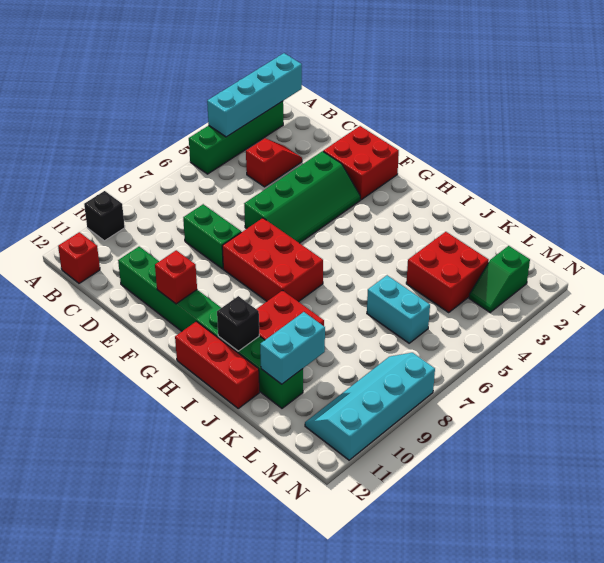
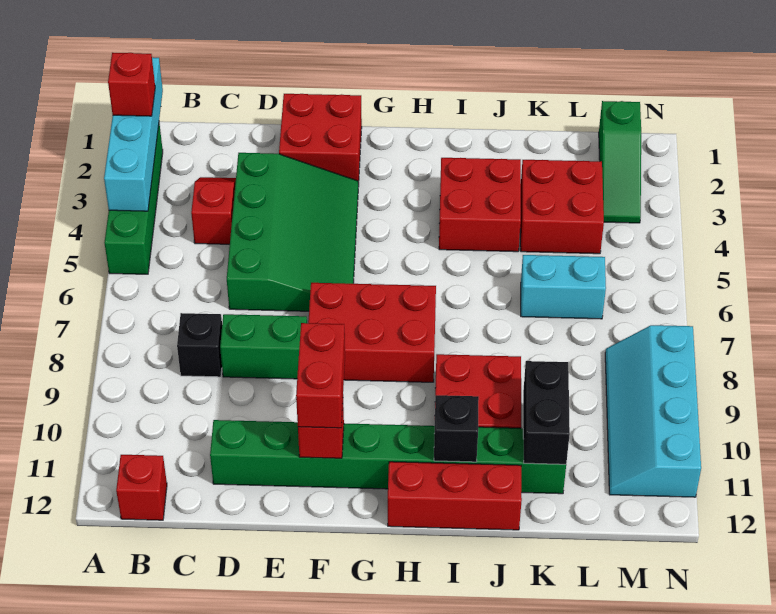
none -> red 1x1 brick [108,53,155,116]
black 1x1 brick [84,191,125,241] -> black 1x1 brick moved to [177,313,222,377]
green 2x4 slope [244,151,360,243] -> green 3x4 slope [227,153,359,311]
none -> red 1x2 brick [296,323,345,428]
none -> red 2x2 brick [439,158,521,252]
cyan 1x2 brick [260,312,325,384] -> black 1x2 brick [523,361,570,464]
green 1x2 slope [469,246,530,312] -> green 1x3 slope [599,101,641,223]

